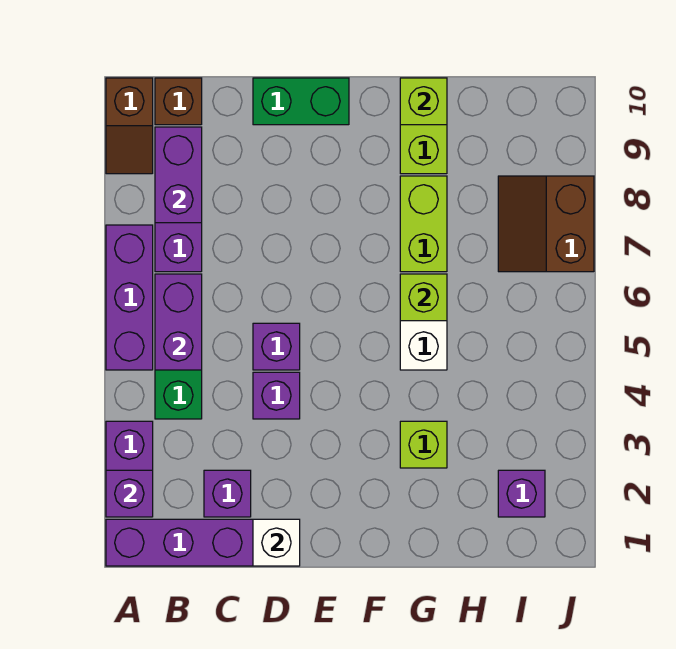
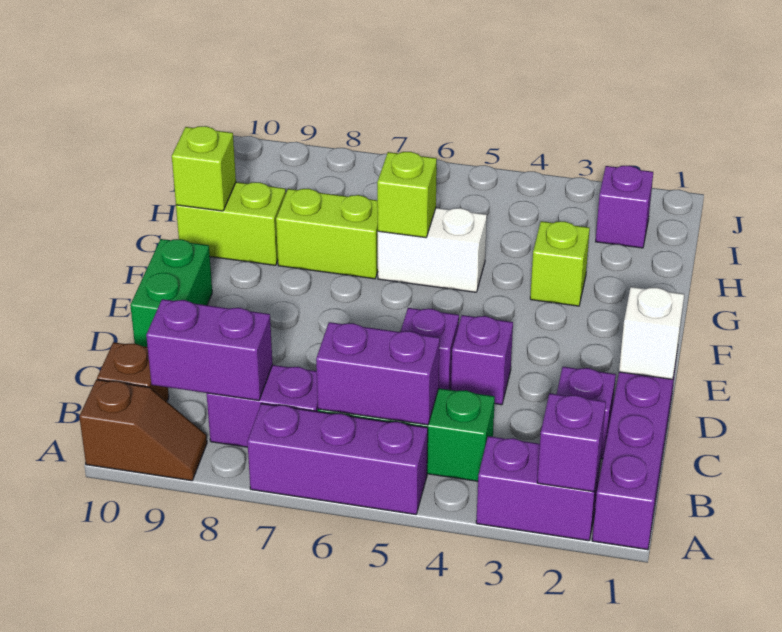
brown 2x2 slope [498,176,594,272] -> none

